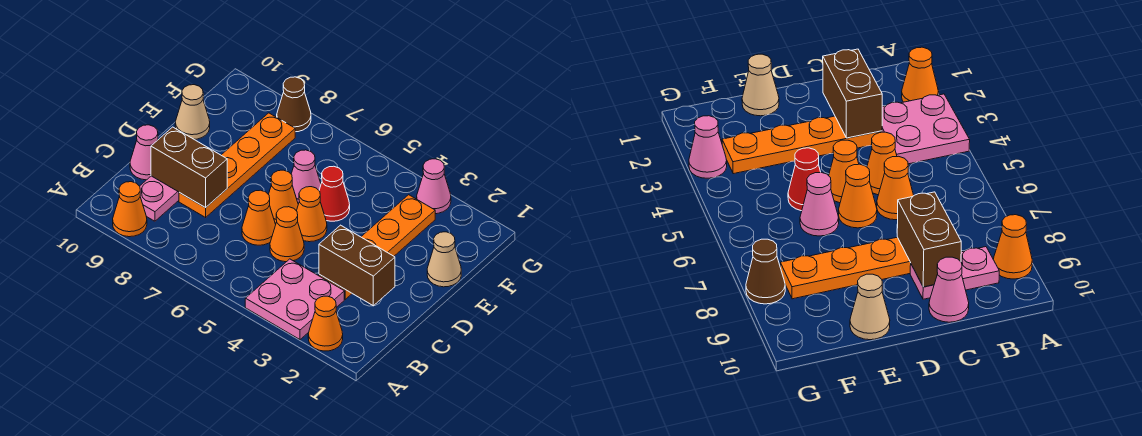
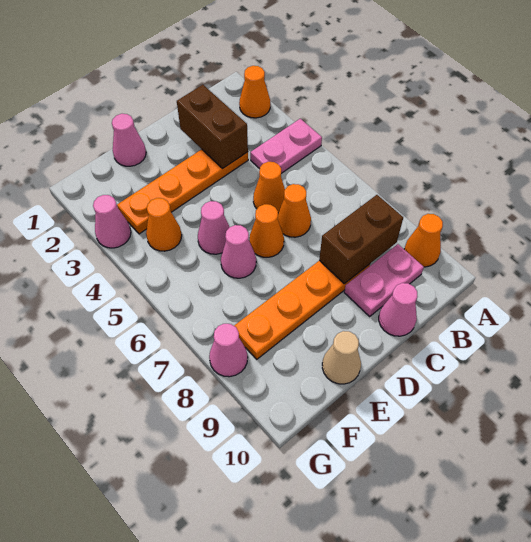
pink 2x2 plate [245,259,344,340] -> pink 1x2 plate [250,119,322,173]
brown 1x2 brick [151,127,227,208] -> brown 1x2 brick turned to [319,195,403,284]
orange 1x1 cone [297,187,327,242] -> orange 1x1 cone moved to [146,198,182,251]
tan 1x1 cone [427,232,461,287] -> pink 1x1 cone [112,114,146,166]
red 1x1 cone [319,166,350,221] -> pink 1x1 cone [198,201,229,254]
brown 1x1 cone [277,77,311,132] -> pink 1x1 cone [209,324,248,377]

